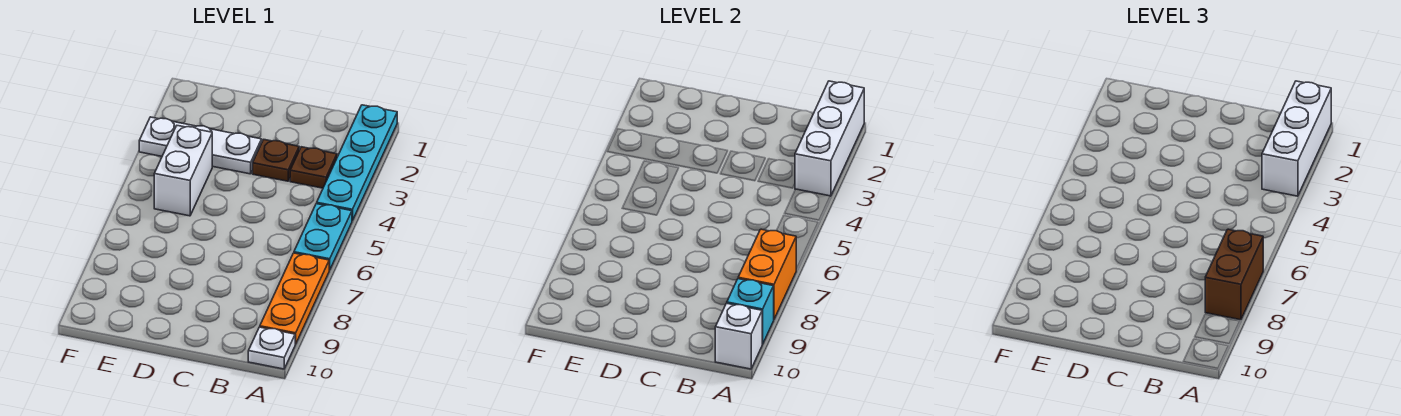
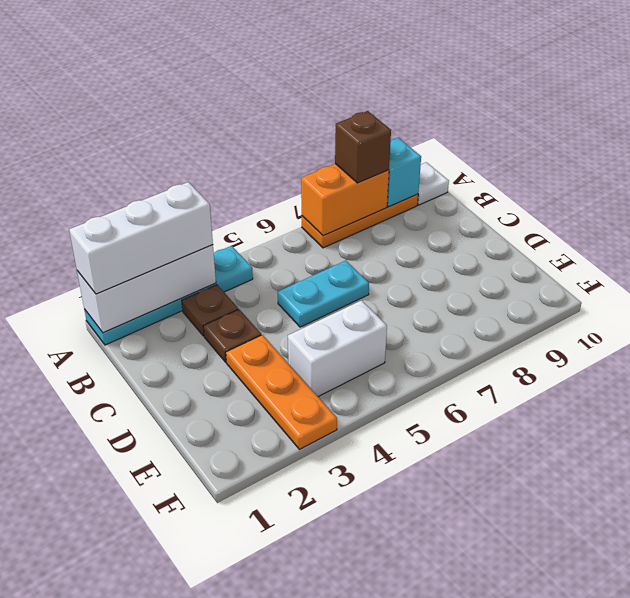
cyan 1x2 plate [294,204,352,270] -> cyan 1x2 plate moved to [278,261,369,327]
brown 1x2 brick [1205,229,1263,320] -> brown 1x1 brick [335,111,391,183]
white 1x1 brick [715,303,762,369] -> none
white 1x3 plate [139,117,262,174] -> orange 1x3 plate [226,335,337,449]

